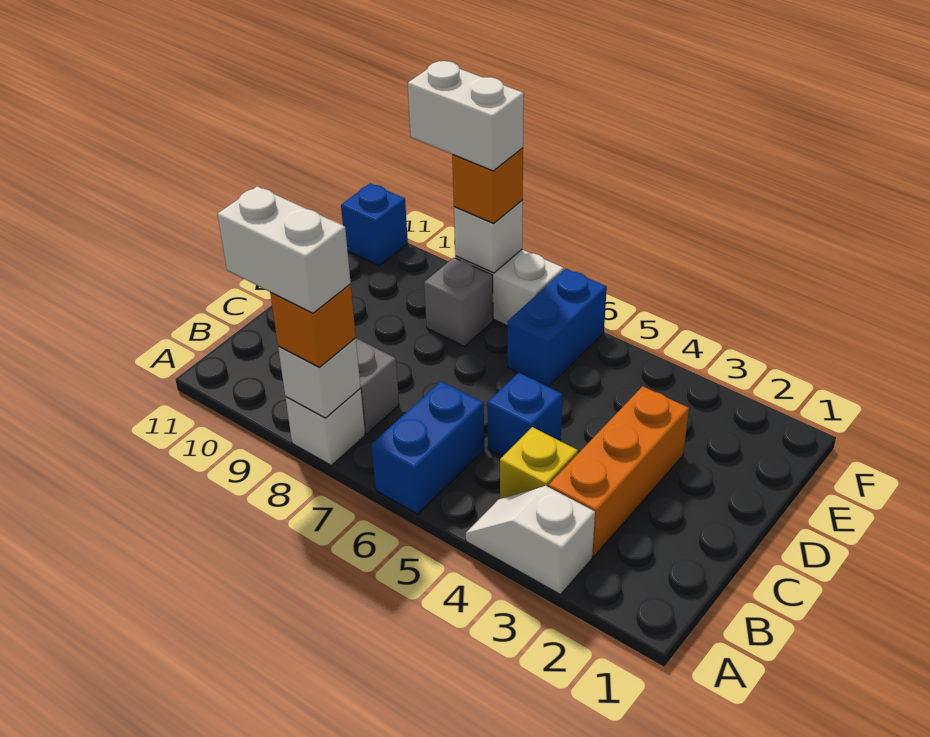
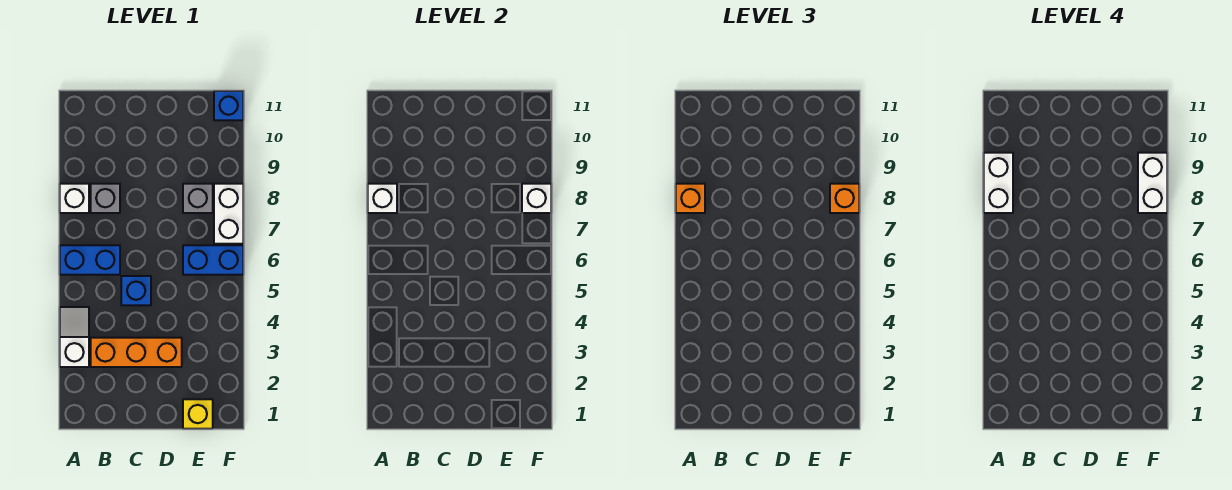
yellow 1x1 brick [500,427,578,499] -> yellow 1x1 brick moved to [183,399,213,429]

